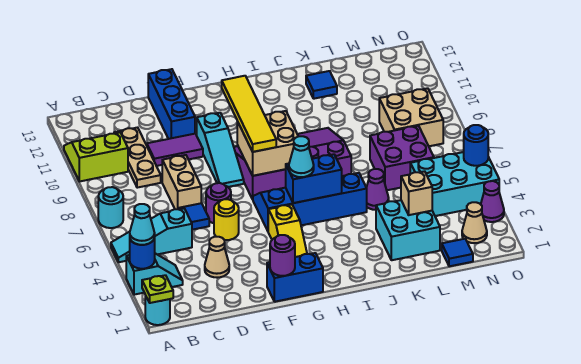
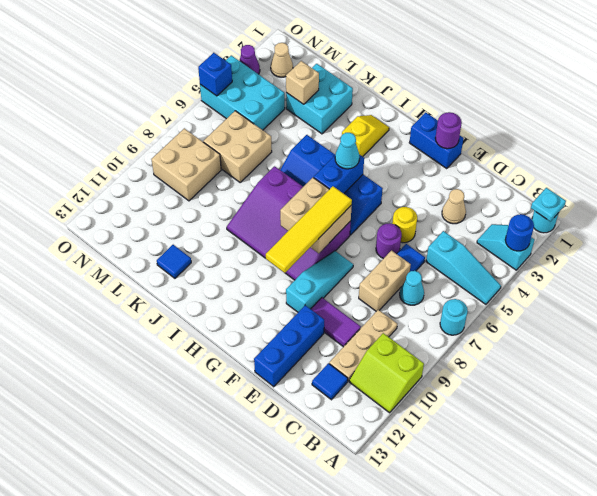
lime 1x1 plate [142,275,173,303] -> cyan 1x1 plate [531,188,566,222]
cyan 1x1 cone [130,204,155,245] -> cyan 1x1 cone moved to [400,271,424,305]
yellow 1x2 slope [268,205,307,257] -> yellow 1x2 slope moved to [342,115,389,157]
blue 1x2 brick [286,154,342,203] -> blue 1x2 brick turned to [314,155,364,194]
purple 1x1 cone [366,169,389,210] -> none
purple 2x2 brick [370,126,434,190] -> tan 2x2 brick [203,111,272,182]
blue 1x1 tile [442,239,473,266] -> blue 1x1 tile moved to [312,363,348,400]
blue 1x1 round brick [464,125,488,166] -> blue 1x1 brick [198,53,232,96]

